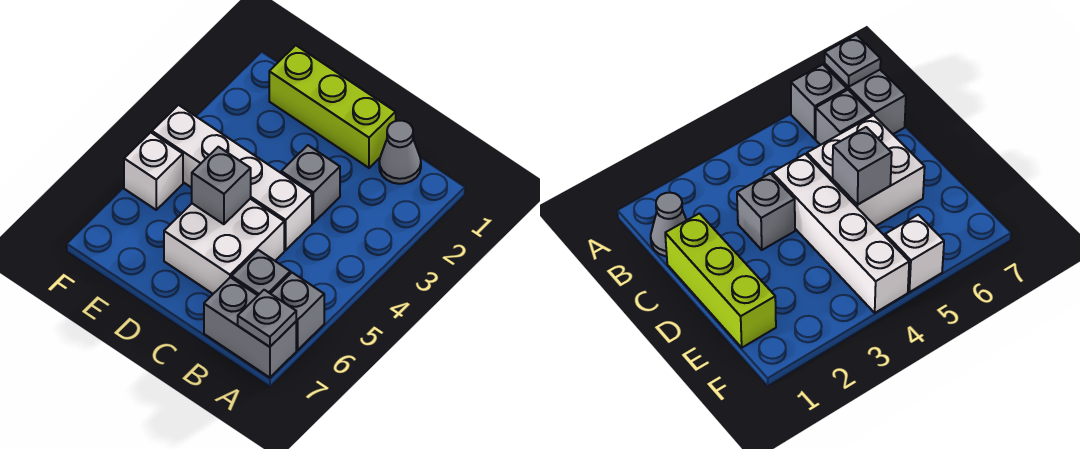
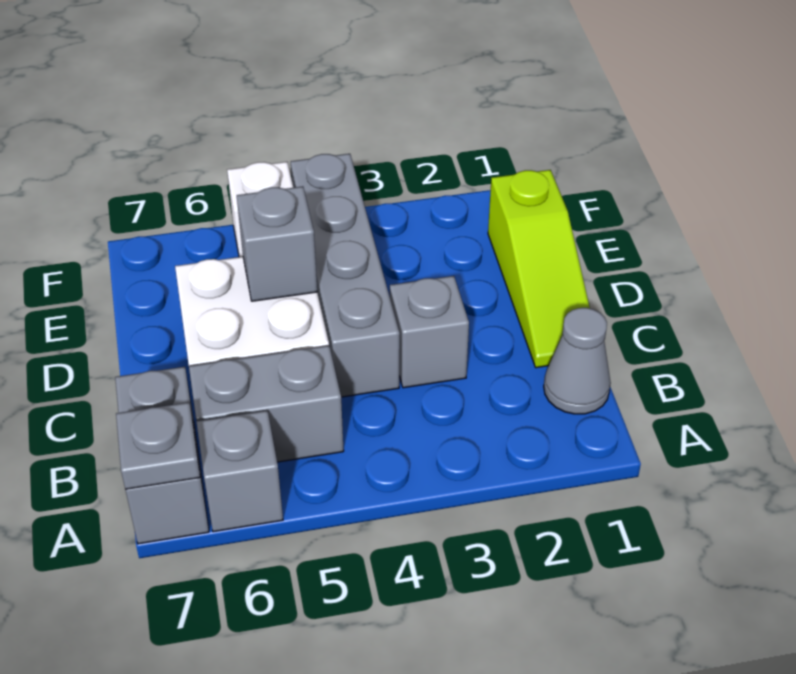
grey 1x1 brick [232,250,290,295] -> grey 1x2 brick [189,346,344,462]
lime 1x3 brick [269,45,396,168] -> lime 1x3 slope [488,170,590,368]
white 1x4 brick [152,105,312,250] -> grey 1x4 brick [291,154,400,397]

